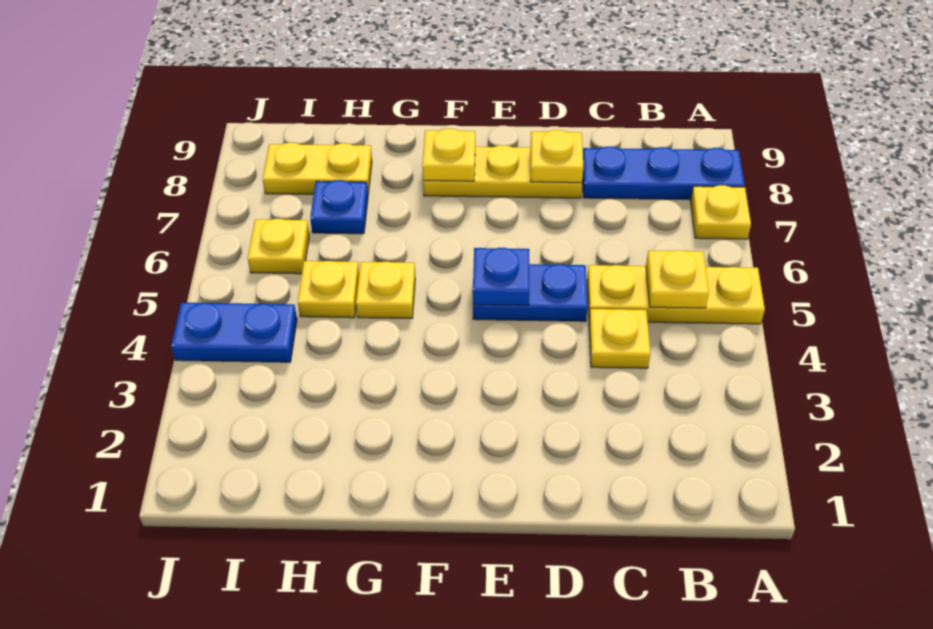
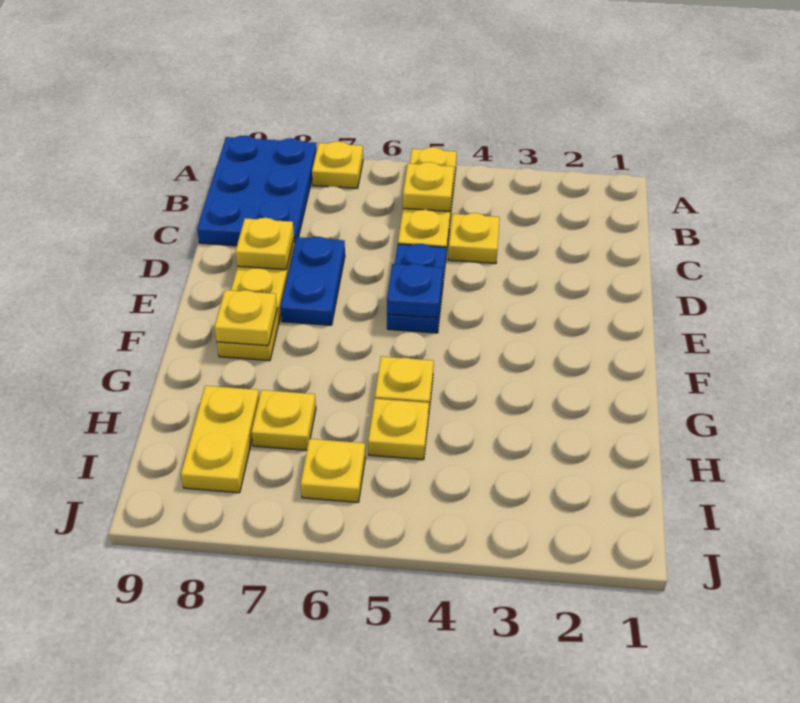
blue 1x3 plate [583,147,745,200] -> blue 2x3 plate [197,136,317,246]
blue 1x1 plate [310,180,368,234] -> yellow 1x1 plate [251,390,316,450]
blue 1x2 plate [171,303,297,362] -> blue 1x2 plate moved to [280,237,345,325]

